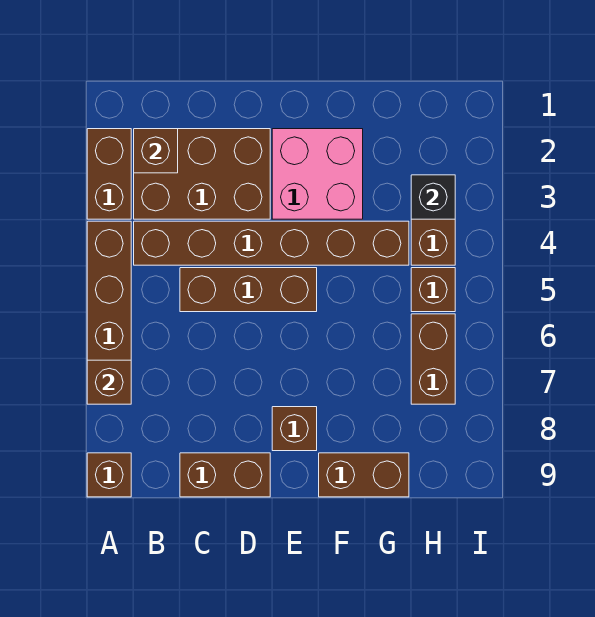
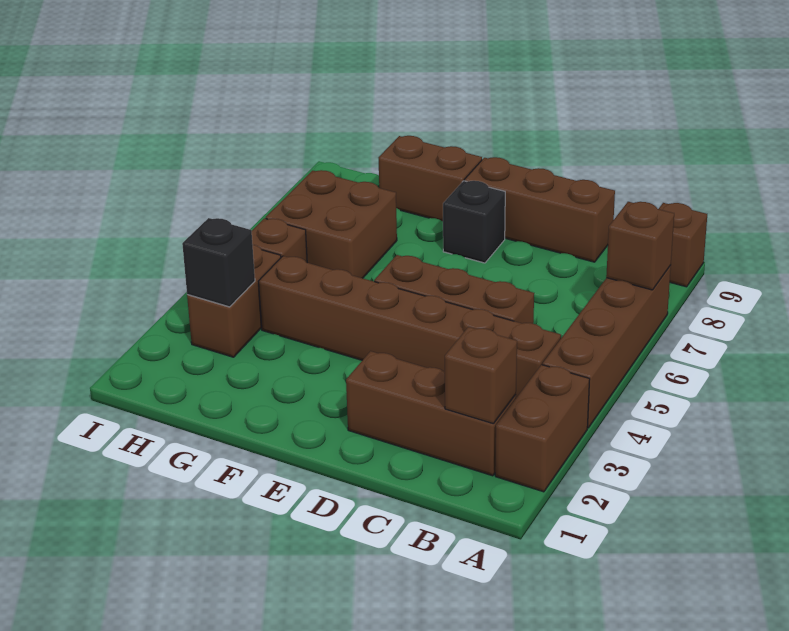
brown 2x3 brick [134,129,270,219] -> brown 1x3 brick [346,351,516,476]
brown 1x2 brick [180,453,270,497] -> brown 1x3 brick [464,157,615,262]
pink 2x2 brick [272,129,363,219] -> none
brown 1x1 brick [272,407,317,451] -> black 1x1 brick [443,181,505,263]
brown 1x2 brick [411,314,455,404] -> brown 2x2 brick [266,170,397,278]

